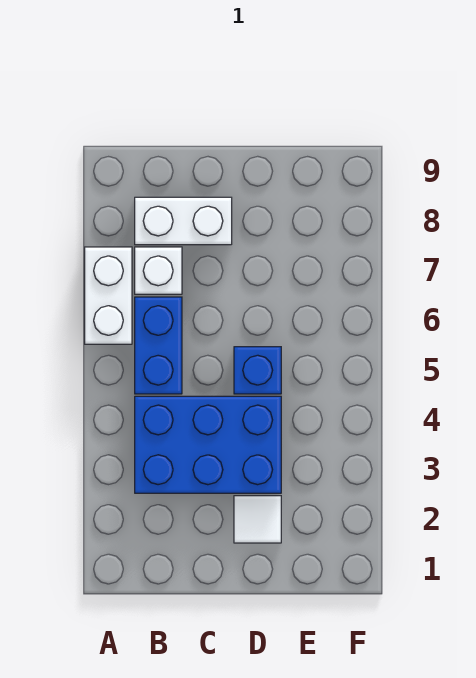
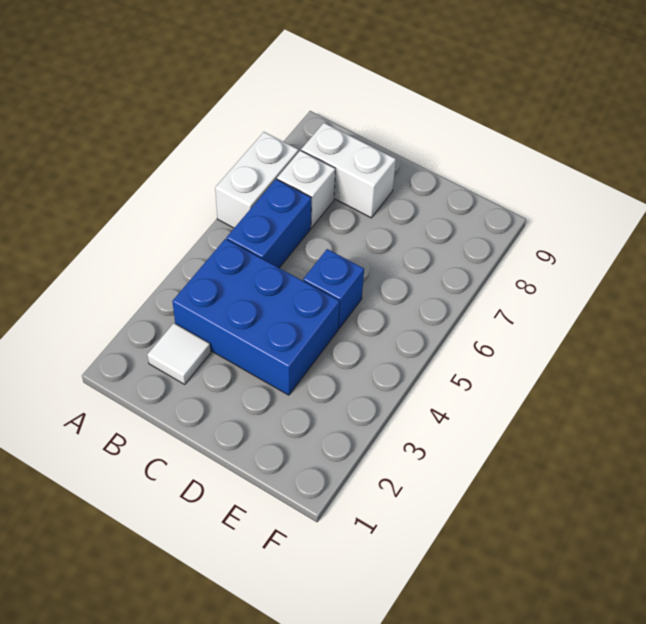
white 1x1 tile [234,496,281,543] -> white 1x1 tile moved to [147,323,211,384]

